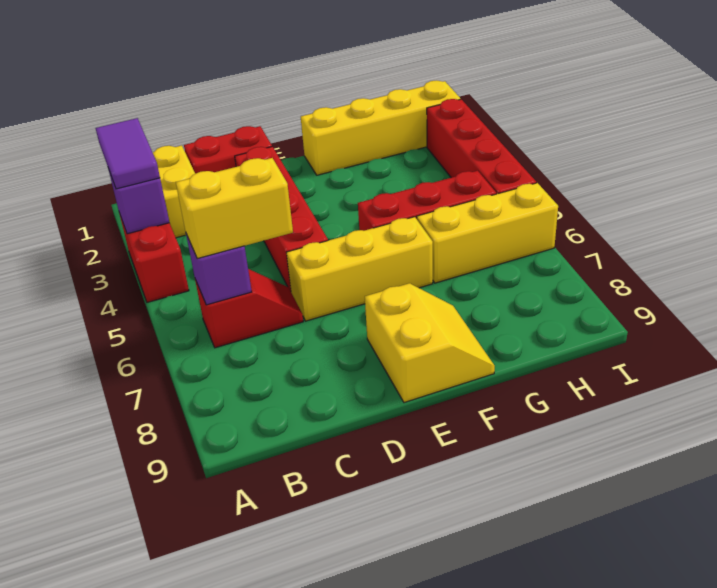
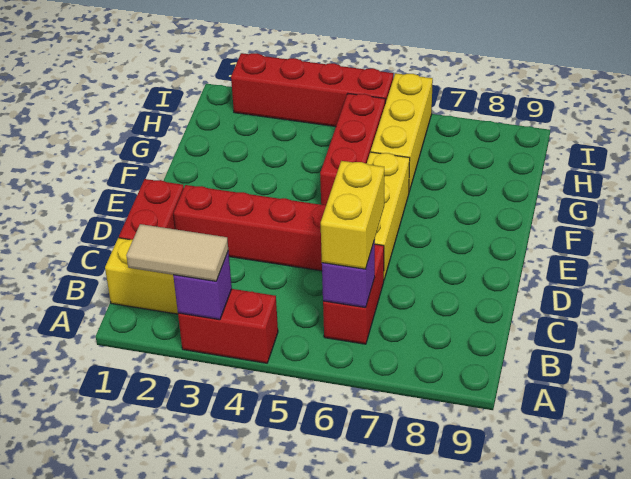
purple 1x2 tile [96,118,160,189] -> tan 1x2 tile [126,224,228,281]
red 1x2 slope [195,269,303,348] -> red 1x2 brick [323,244,384,344]
yellow 2x2 slope [365,283,495,403] -> none
yellow 1x4 brick [301,80,461,175] -> none

